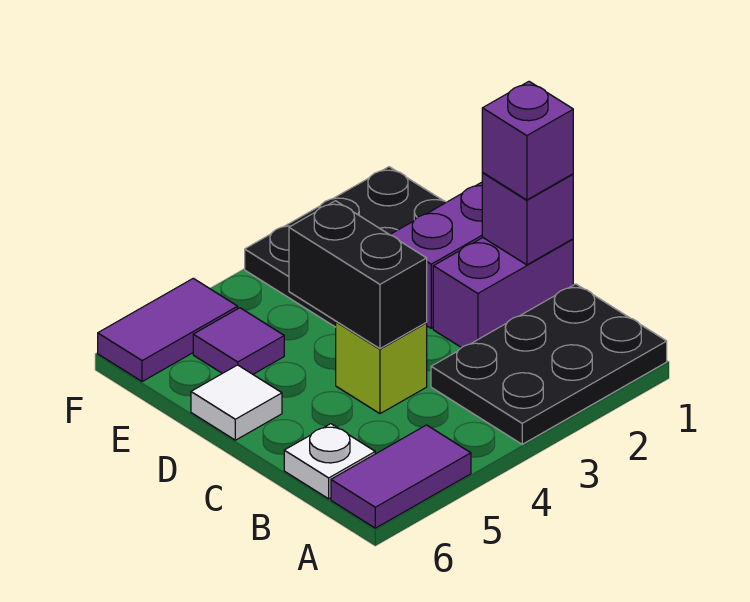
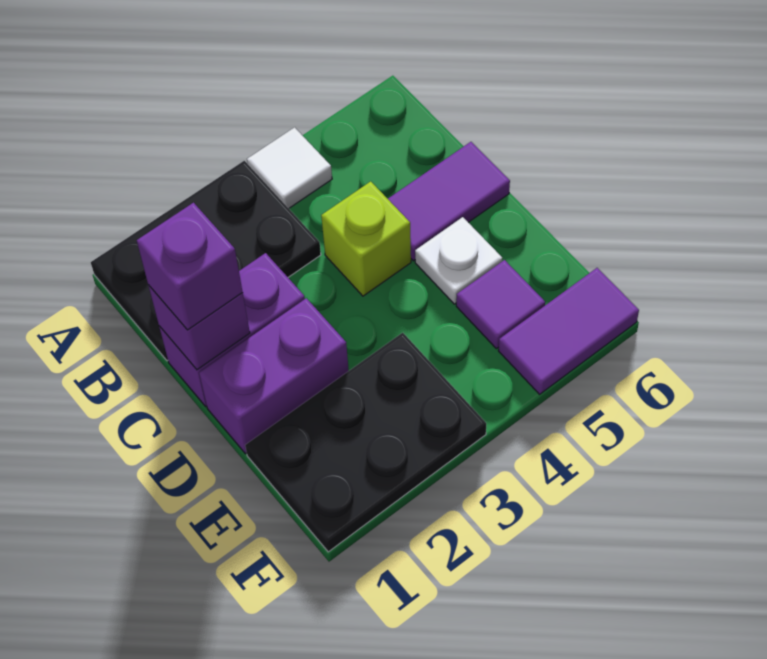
purple 1x2 tile [331,425,471,528] -> purple 1x2 tile moved to [388,142,510,261]
white 1x1 plate [284,424,375,499] -> white 1x1 plate moved to [415,217,502,304]
black 1x2 brick [289,201,427,349] -> none
white 1x1 tile [191,365,282,440] -> white 1x1 tile moved to [247,127,332,208]

